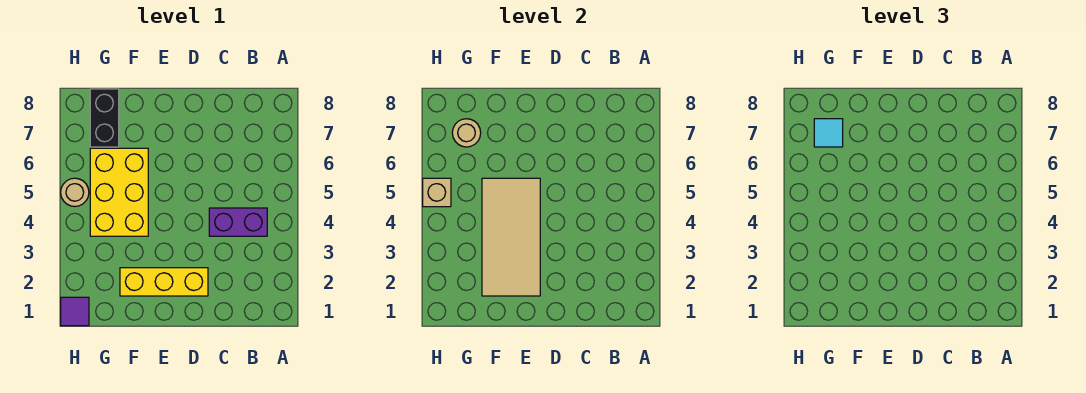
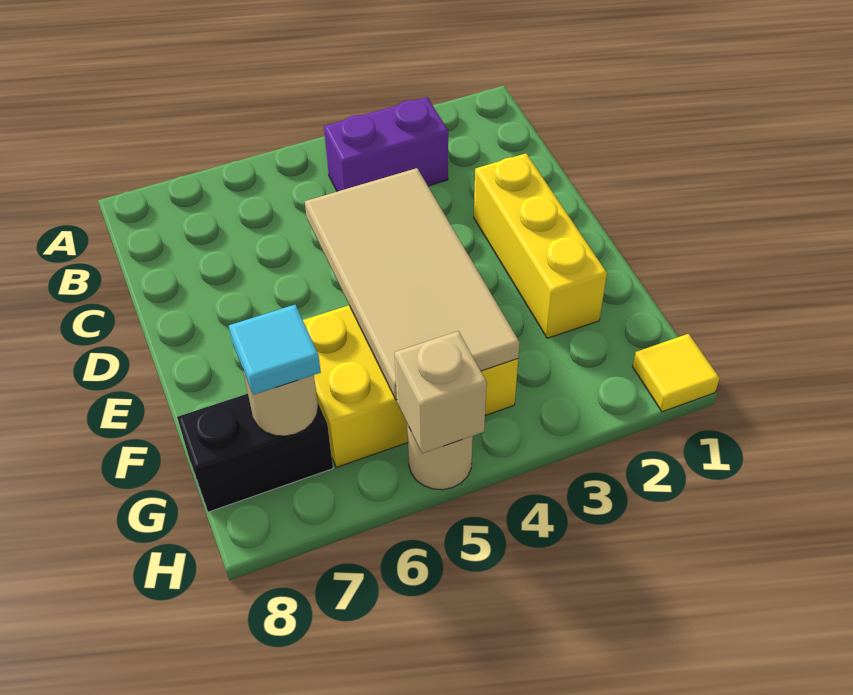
purple 1x2 brick [209,208,267,236] -> purple 1x2 brick turned to [324,97,448,191]
tan 2x4 tile [482,178,540,296] -> tan 2x4 tile turned to [305,168,520,400]
purple 1x1 tile [61,297,89,326] -> yellow 1x1 tile [633,334,720,412]

